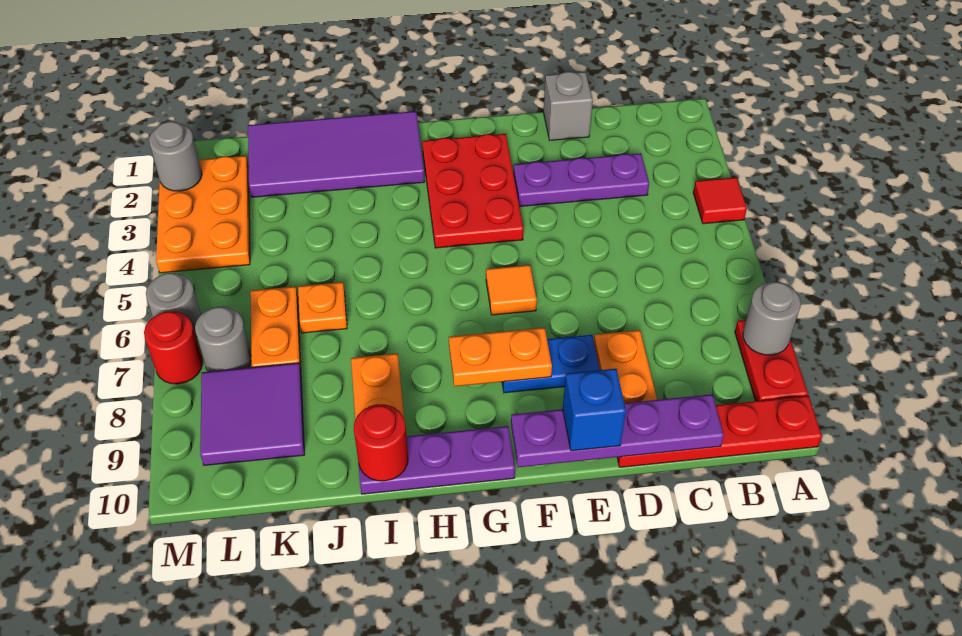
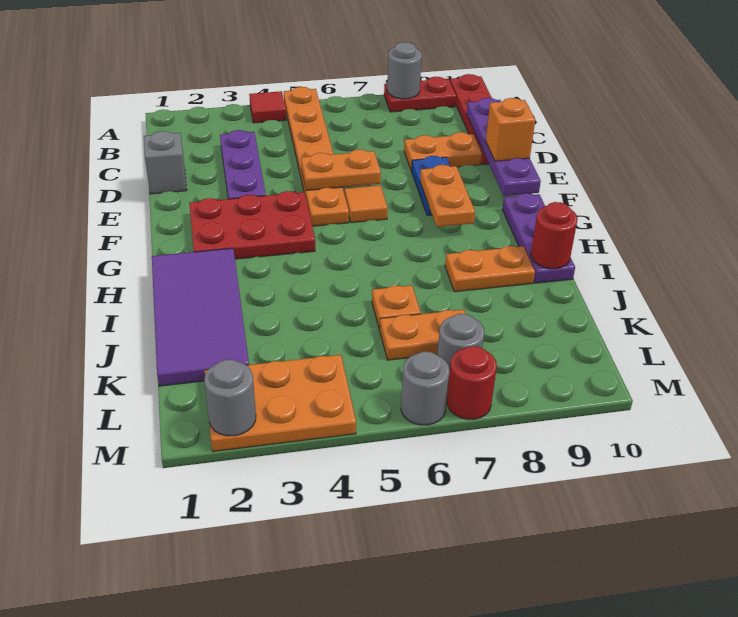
none -> orange 1x6 plate [284,87,349,226]
none -> orange 1x2 plate [301,150,381,190]
blue 1x1 brick [563,369,626,451] -> orange 1x1 brick [486,98,535,161]
purple 2x2 tile [200,363,305,465] -> none

